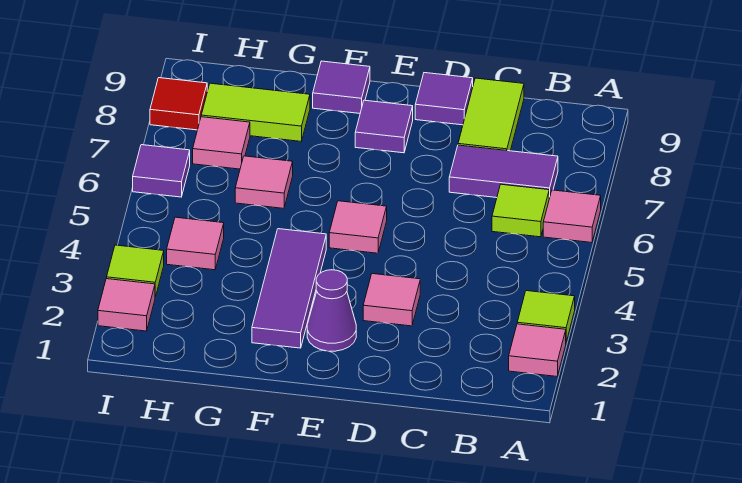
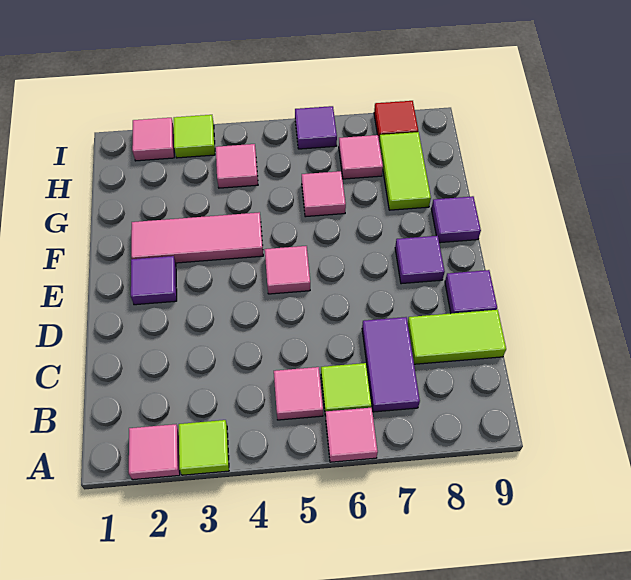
pink 1x1 tile [363,274,420,326] -> pink 1x1 tile moved to [274,367,323,420]
purple 1x1 cone [307,270,356,351] -> purple 1x1 tile [131,256,177,305]
purple 1x3 tile [252,229,326,348] -> pink 1x3 tile [131,212,263,263]

